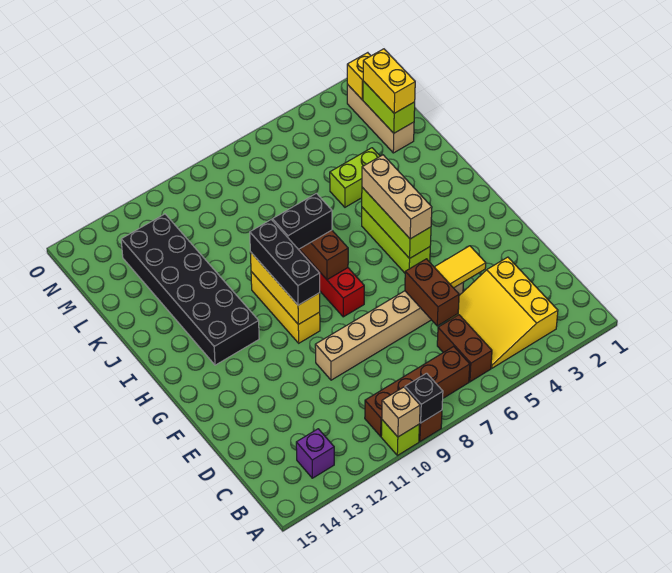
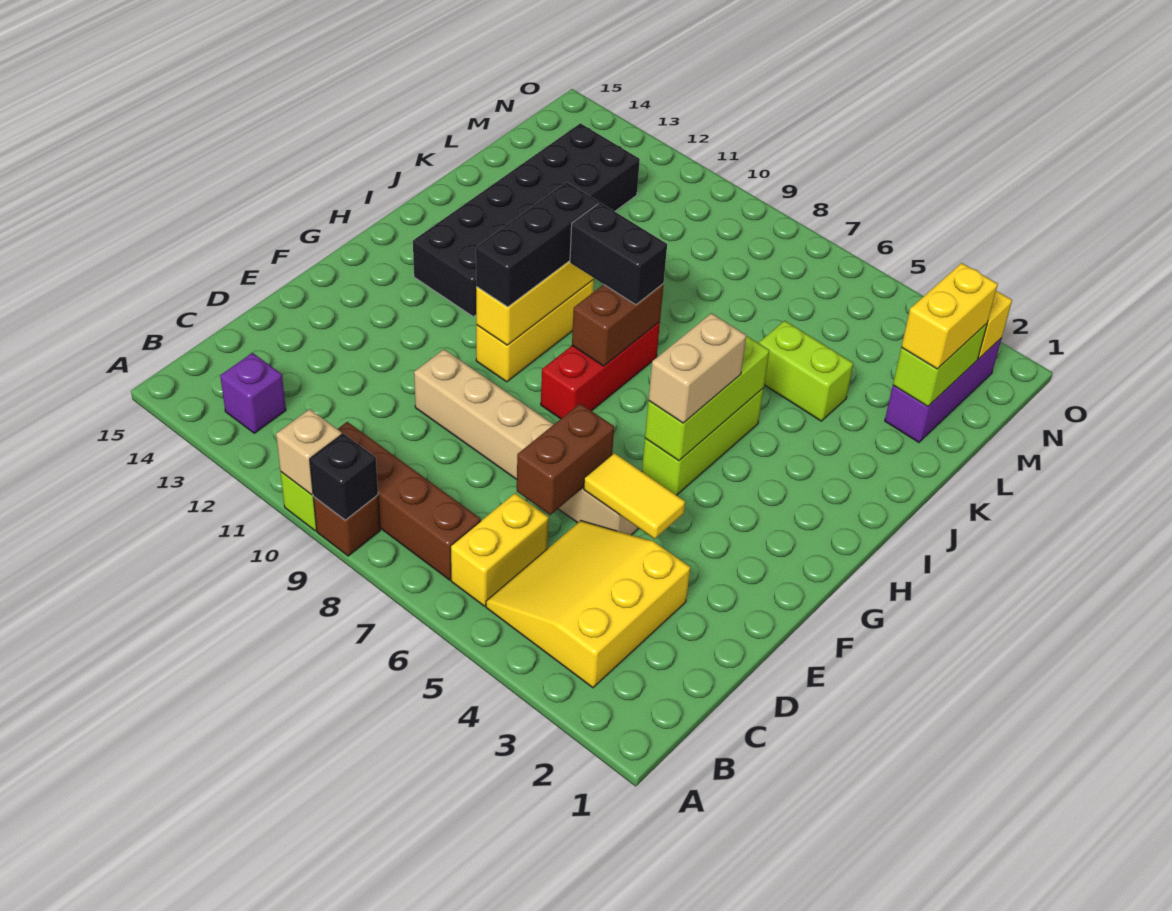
brown 1x2 brick [437,315,492,382] -> yellow 1x2 brick [451,493,549,606]
tan 1x3 brick [362,155,432,239] -> tan 1x2 brick [649,313,746,423]
tan 1x3 brick [347,84,414,153] -> purple 1x3 brick [885,338,1002,442]

